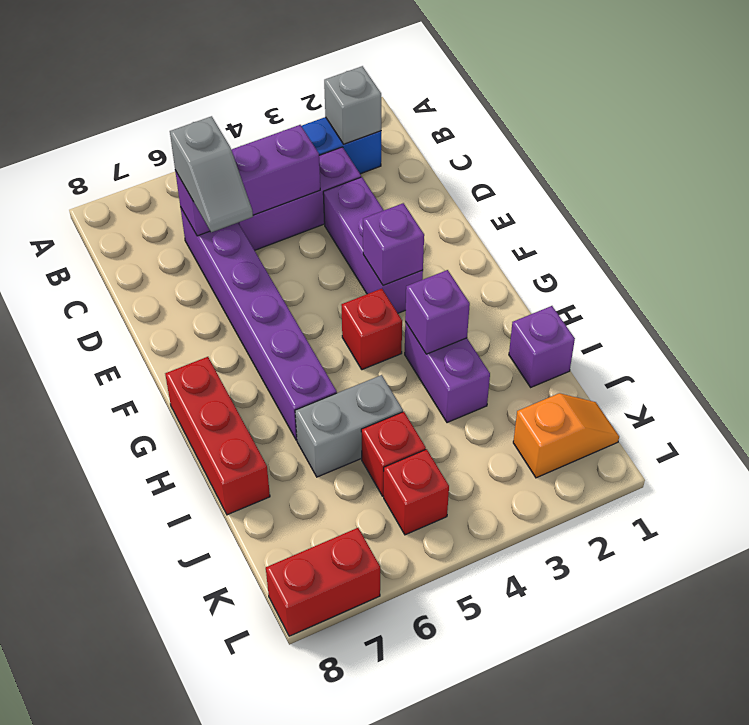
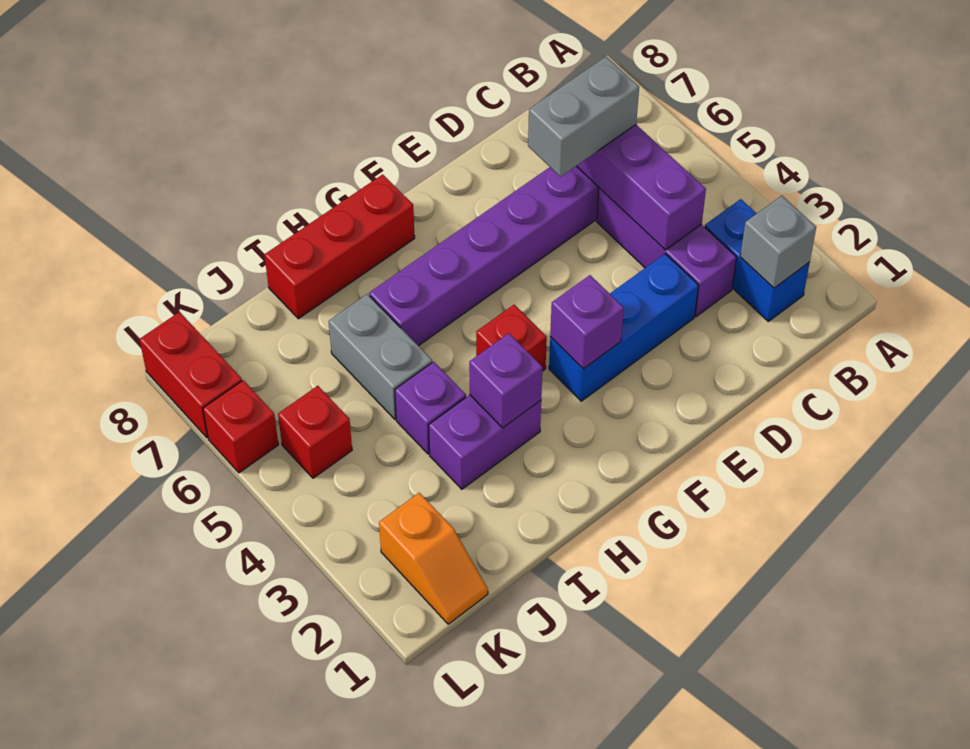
grey 1x2 slope [170,116,253,232] -> grey 1x2 brick [528,57,639,177]
purple 1x3 brick [323,177,423,313] -> blue 1x3 brick [549,254,699,401]
purple 1x1 brick [509,306,575,387] -> purple 1x1 brick moved to [395,362,466,454]
red 1x1 brick [361,412,426,496] -> red 1x1 brick moved to [203,380,278,473]

